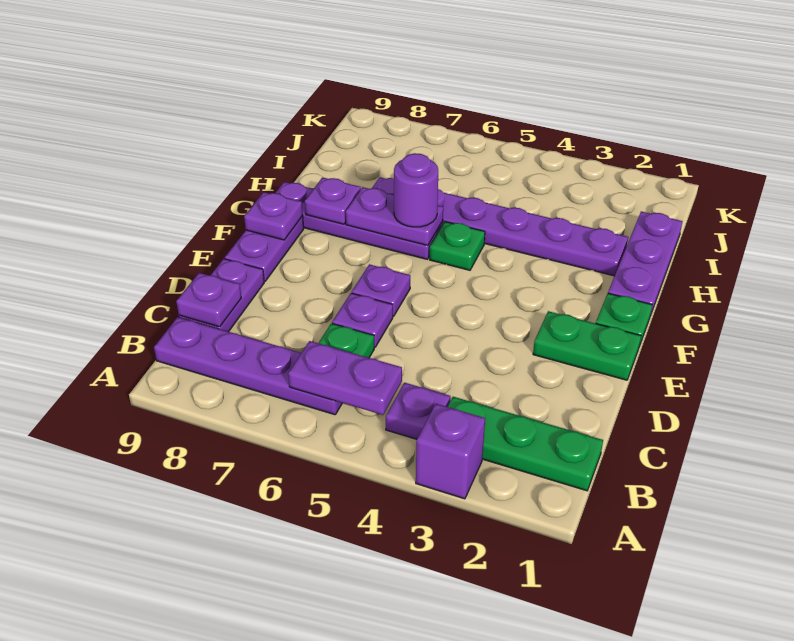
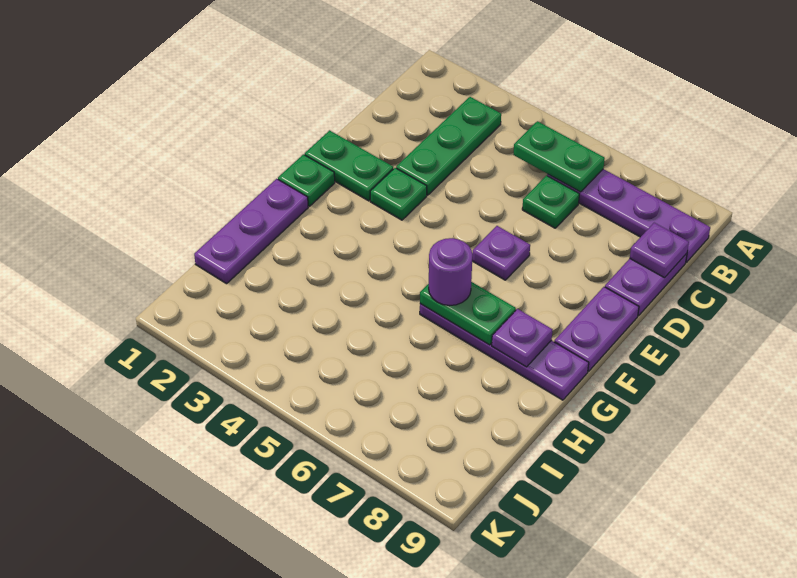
purple 1x1 brick [416,404,485,499] -> none
green 1x3 plate [448,397,603,491] -> green 1x3 plate turned to [396,97,501,195]
purple 1x1 plate [386,383,450,439] -> none
purple 1x2 plate [288,341,402,415] -> green 1x2 plate [513,121,605,192]
purple 1x1 plate [332,293,393,347] -> none
purple 1x1 plate [244,192,303,240] -> none
green 1x1 plate [430,222,485,270] -> green 1x1 plate moved to [370,168,427,220]
purple 1x2 plate [346,187,443,245] -> green 1x2 plate [420,282,516,345]
purple 1x6 plate [372,177,628,276] -> none

